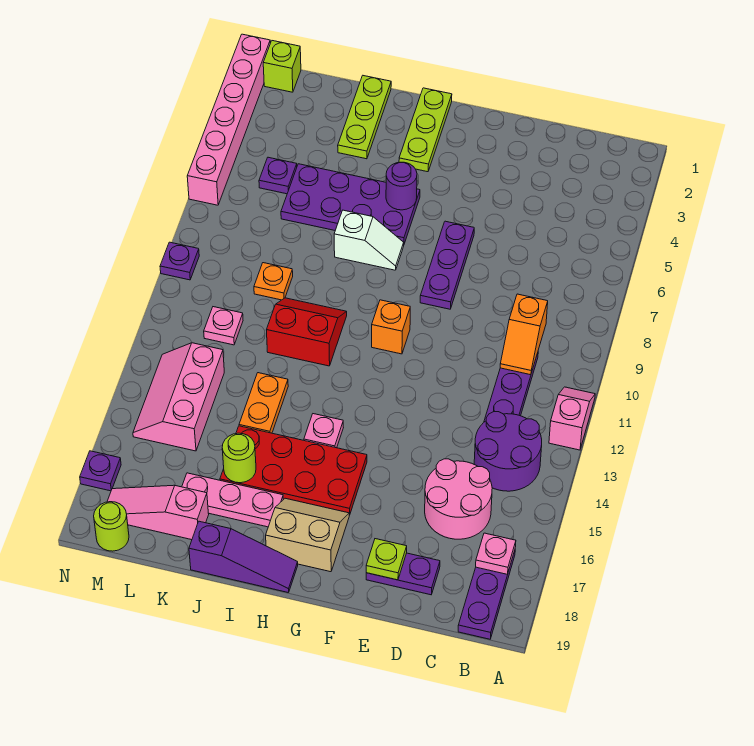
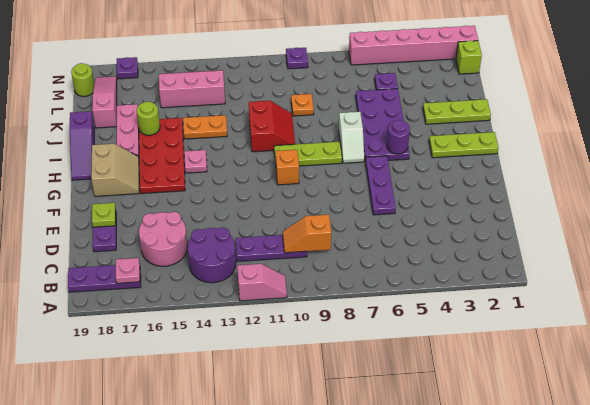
purple 1x3 plate [420,221,474,309] -> purple 1x3 plate turned to [366,156,396,215]
none -> lime 1x3 plate [274,142,342,166]
pink 1x1 plate [204,307,243,345] -> none

